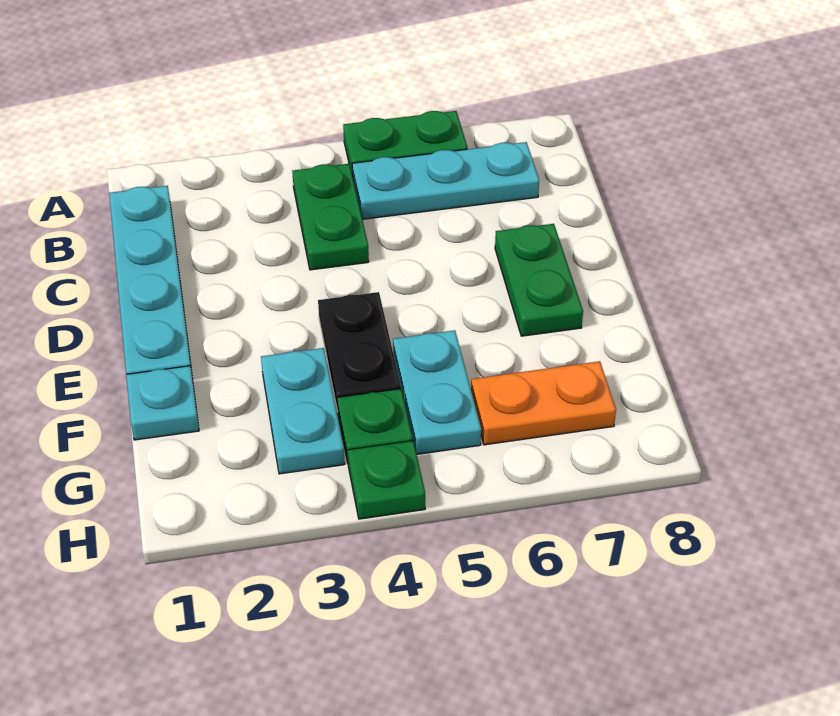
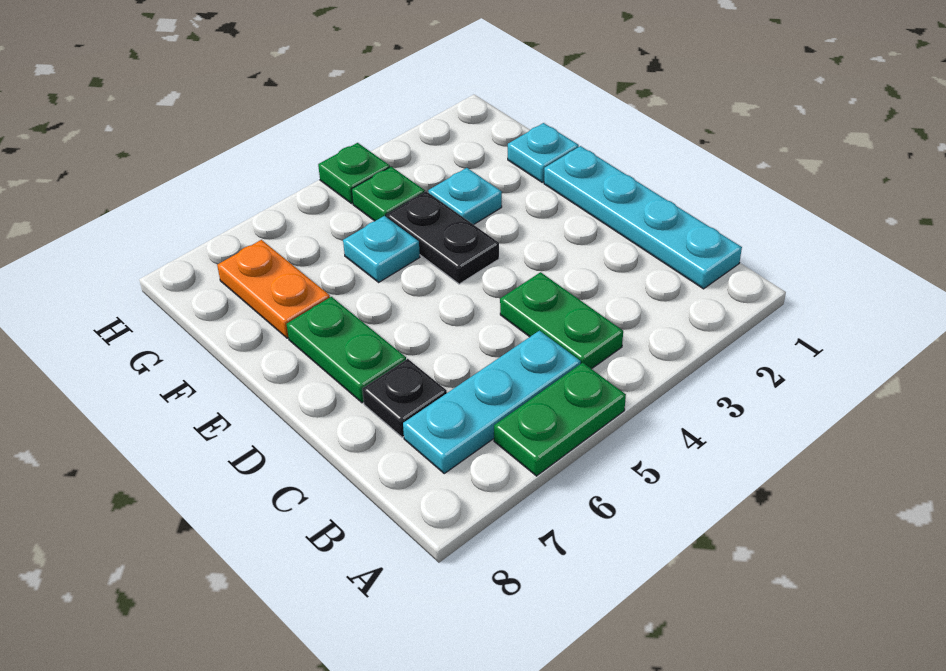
none -> black 1x1 plate [362,359,447,437]
cyan 1x2 plate [261,348,345,474] -> cyan 1x1 plate [428,168,502,225]
cyan 1x2 plate [393,330,481,454] -> cyan 1x1 plate [343,216,420,282]
orange 1x2 plate [471,361,616,445] -> orange 1x2 plate turned to [217,240,330,338]

